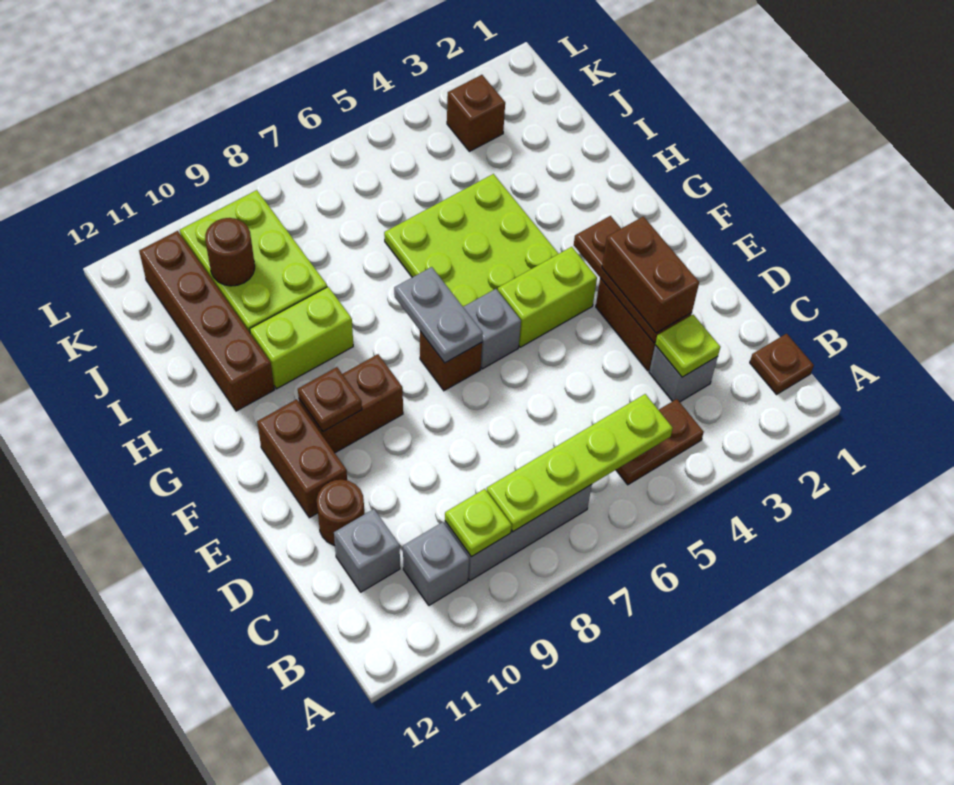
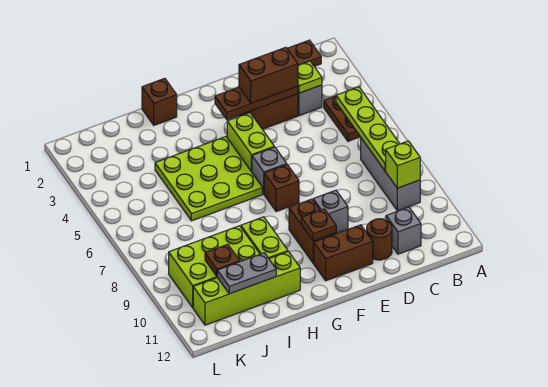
lime 1x1 plate [445,489,512,557] -> lime 1x1 brick [386,141,420,188]
grey 1x1 brick [403,522,469,605] -> grey 1x1 brick moved to [313,190,348,233]
grey 1x2 plate [394,267,483,363] -> grey 1x2 plate moved to [217,253,276,294]
brown 1x4 brick [139,231,274,411] -> lime 1x4 brick [193,252,300,325]
brown 1x1 round brick [205,218,255,286] -> brown 1x1 plate [205,244,240,276]
brown 1x1 brick [447,75,505,151] -> brown 1x1 brick moved to [142,78,177,125]

